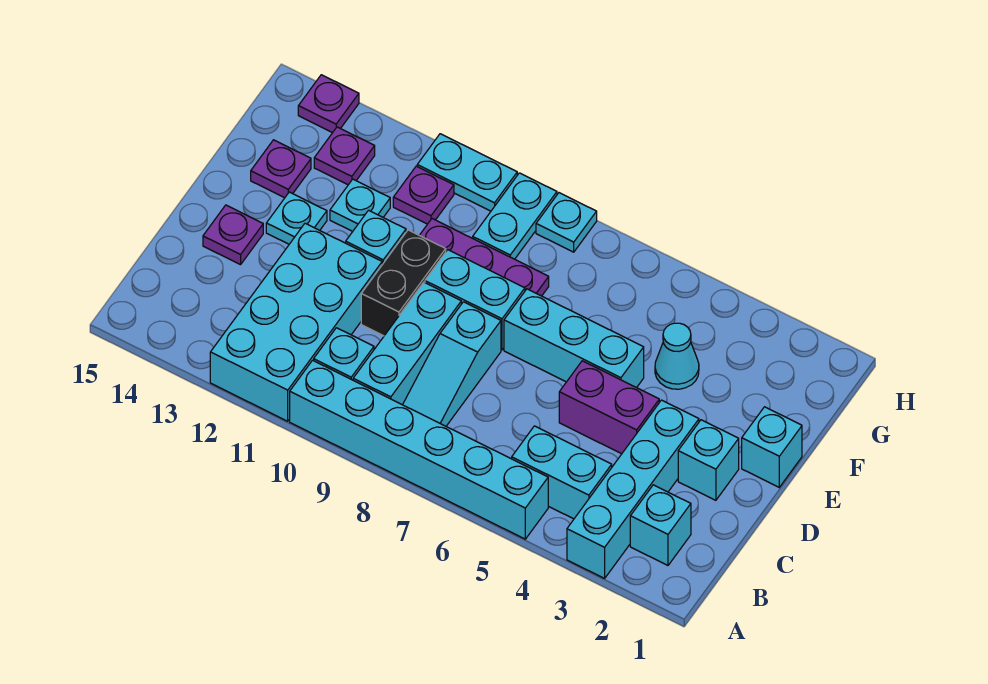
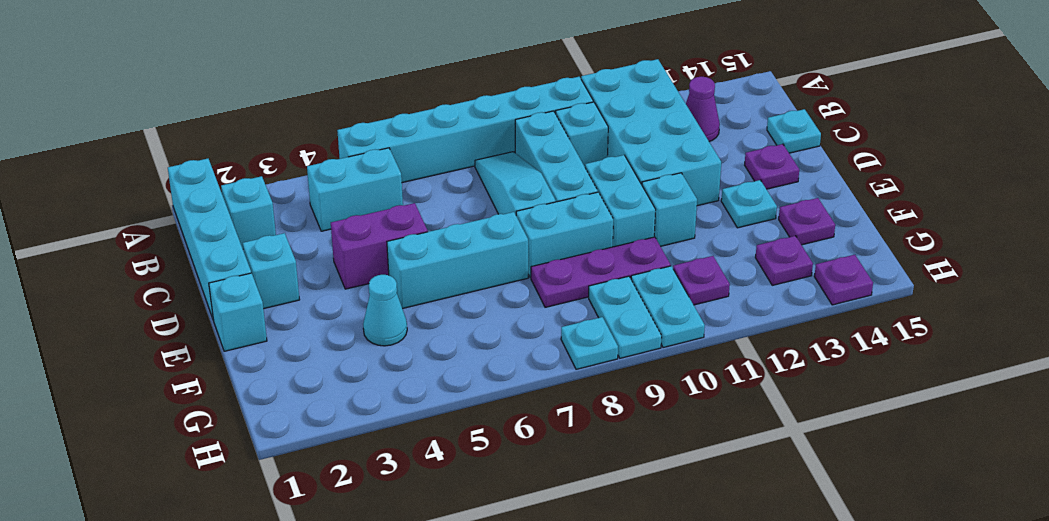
cyan 1x4 brick [567,400,699,578] -> cyan 1x4 brick moved to [168,159,251,318]
none -> purple 1x1 cone [686,77,720,142]
black 1x2 brick [361,230,446,336] -> cyan 1x2 brick [585,155,656,247]
cyan 1x1 plate [330,179,390,231] -> cyan 1x1 plate moved to [767,109,821,153]
cyan 1x2 plate [417,134,517,211] -> cyan 1x2 plate turned to [631,266,705,348]

